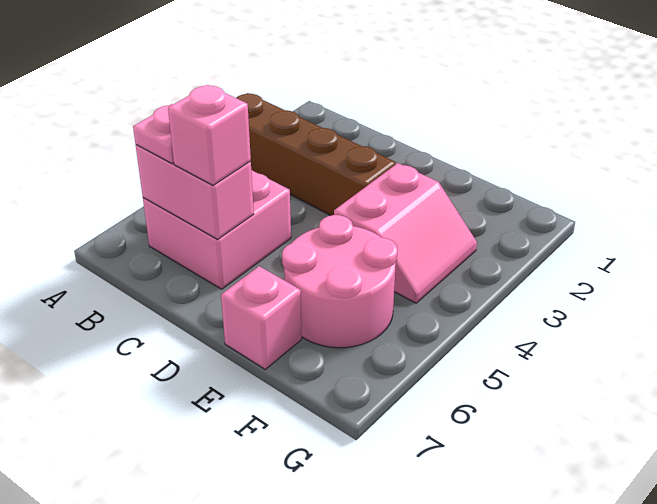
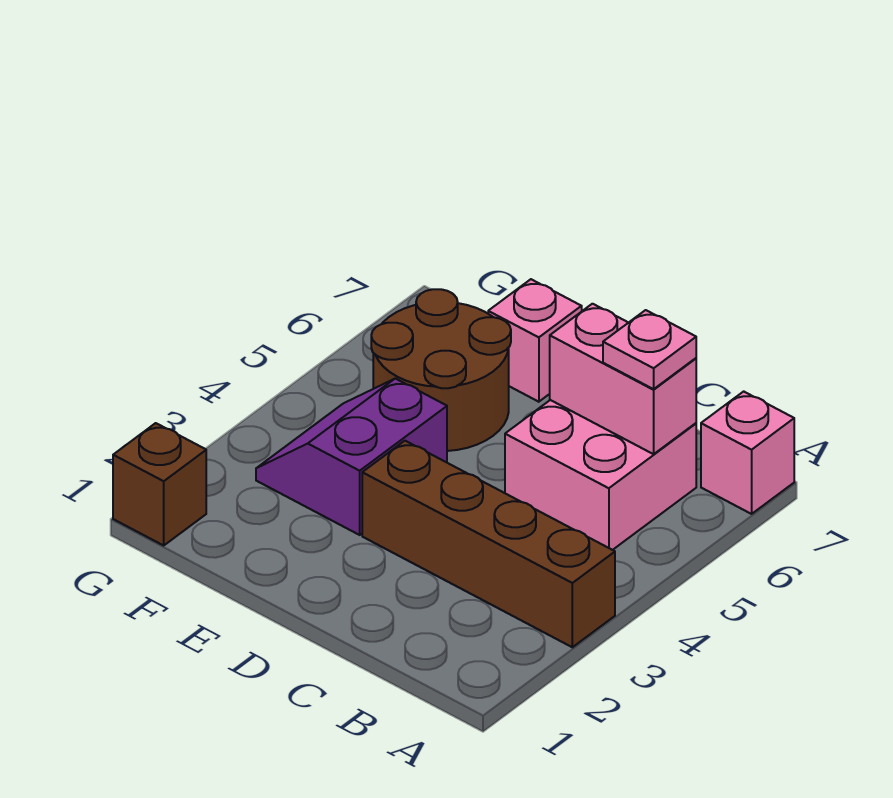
pink 1x1 brick [168,85,251,185] -> pink 1x1 brick moved to [701,391,794,514]
pink 2x2 slope [334,163,477,303] -> purple 2x2 slope [256,379,447,535]
pink 2x2 round brick [282,215,398,348] -> brown 2x2 round brick [371,289,511,451]
none -> brown 1x1 brick [113,423,206,545]

